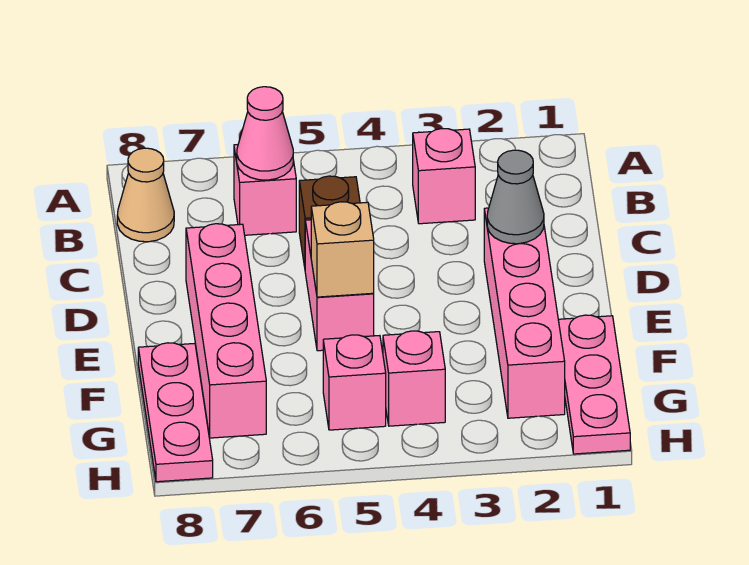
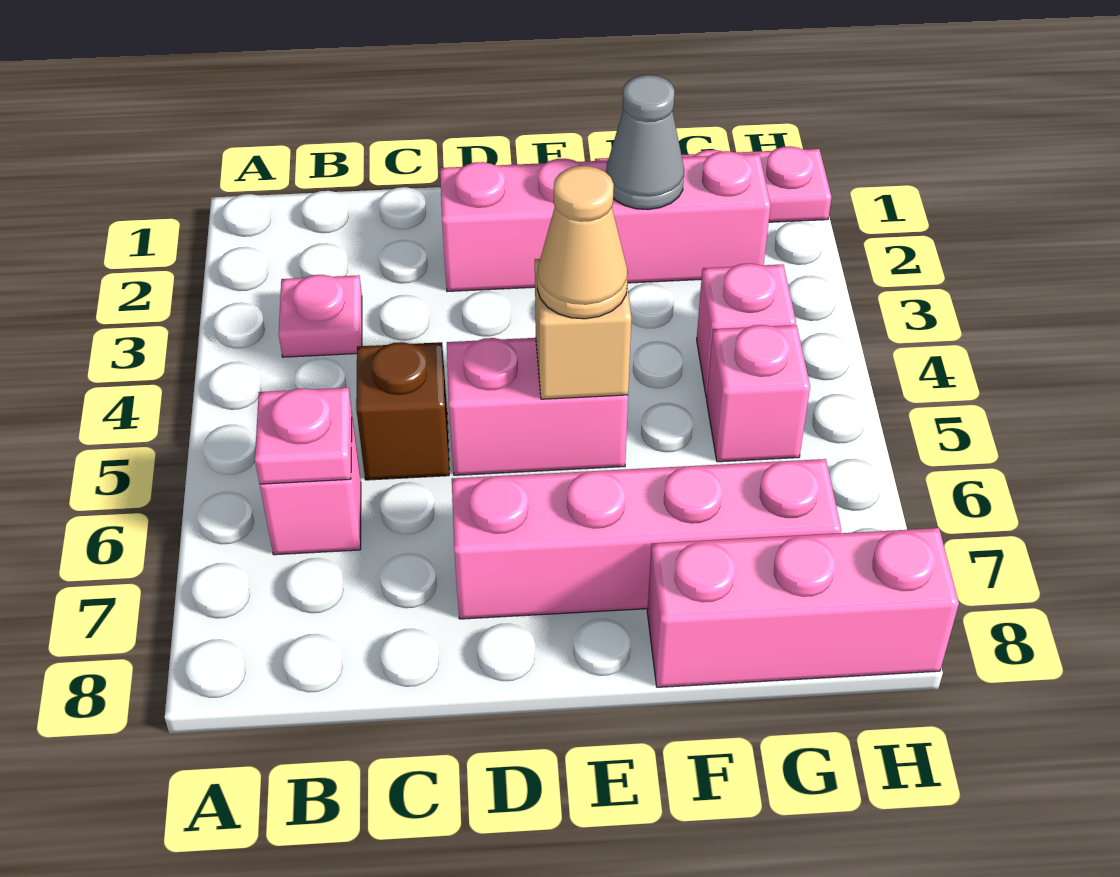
pink 1x1 brick [413,129,475,224] -> pink 1x1 plate [279,275,362,357]
pink 1x1 cone [237,87,293,180] -> pink 1x1 plate [255,388,352,484]
tan 1x1 cone [117,148,174,242] -> tan 1x1 cone moved to [537,166,628,319]
grey 1x1 cone [487,150,544,244] -> grey 1x1 cone moved to [606,75,684,210]
pink 1x3 plate [138,343,213,482] -> pink 1x3 brick [647,528,959,687]

